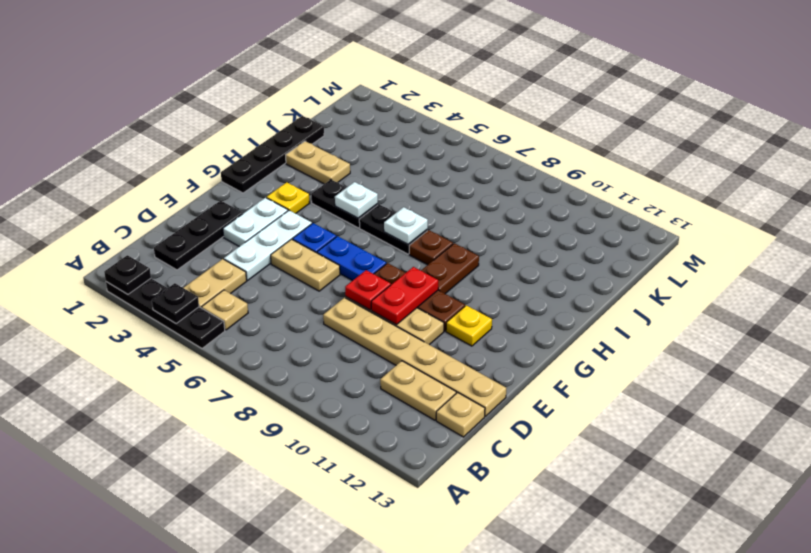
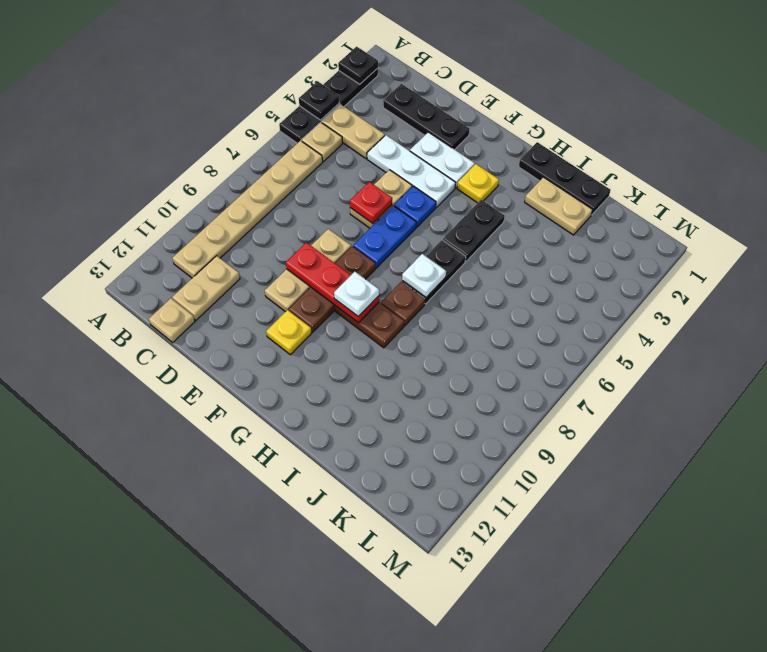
tan 1x6 plate [323,298,506,416] -> tan 1x6 plate moved to [172,141,323,278]
red 1x1 plate [345,270,391,310] -> red 1x1 plate moved to [350,182,392,223]
red 1x2 plate [371,267,438,325] -> red 1x3 plate [286,243,379,323]
black 1x4 plate [221,116,324,193] -> black 1x3 plate [519,142,611,215]
white 1x1 plate [335,182,378,218] -> white 1x1 plate moved to [334,272,379,316]
tan 1x2 plate [286,141,350,184] -> tan 1x2 plate turned to [525,177,593,235]

